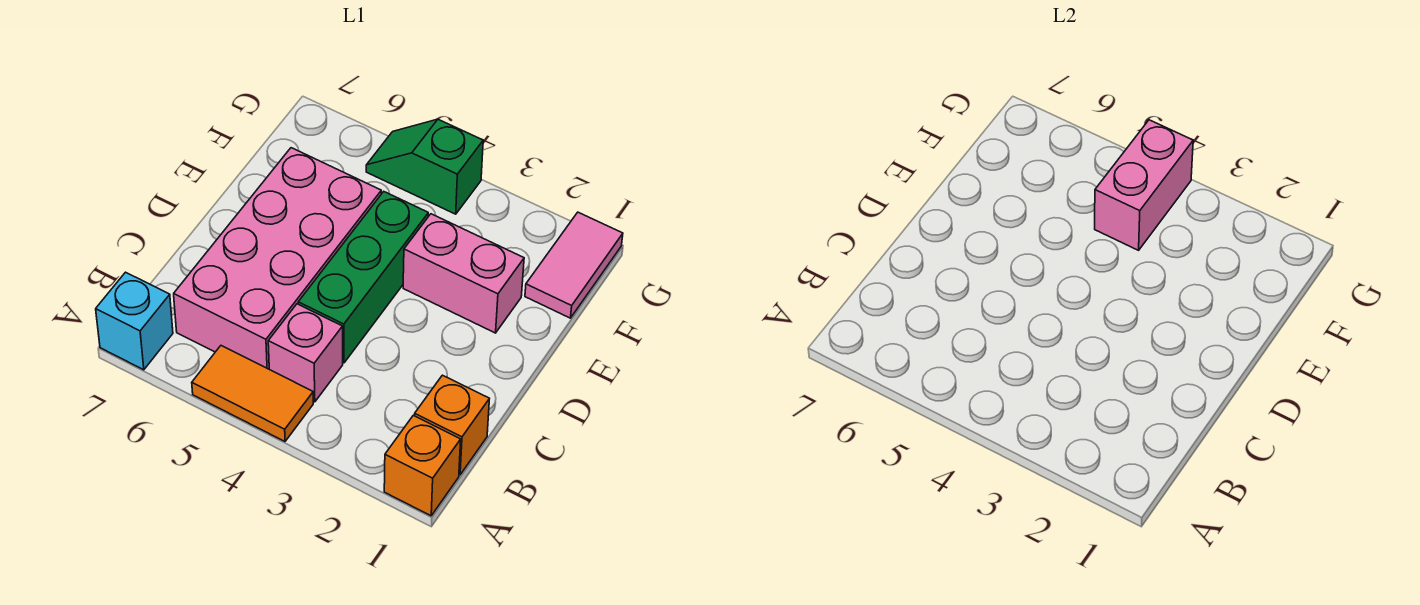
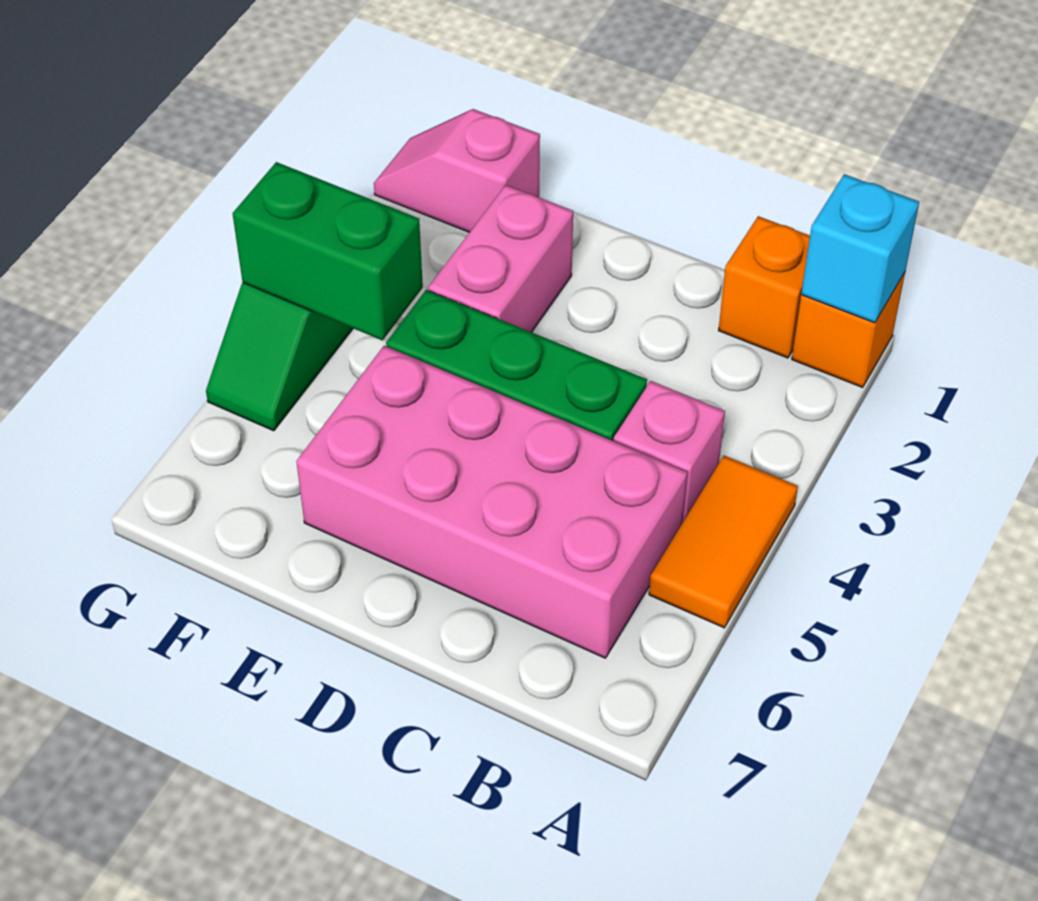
cyan 1x1 brick [96,272,173,370] -> cyan 1x1 brick moved to [801,174,919,323]
pink 1x2 tile [525,212,623,318] -> pink 1x2 slope [374,109,540,232]
pink 1x2 brick [1095,120,1193,250] -> green 1x2 brick [233,162,423,340]

